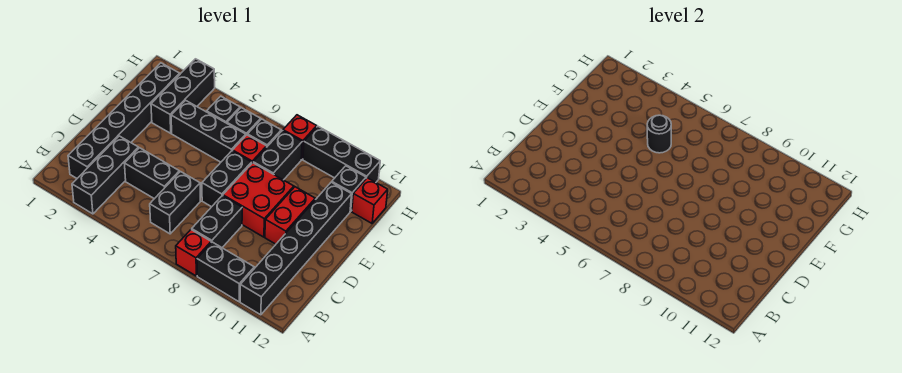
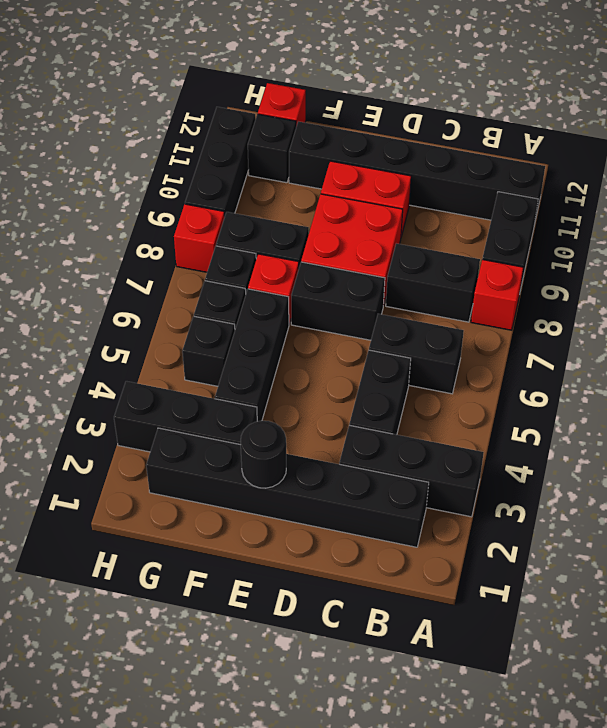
black 1x1 round brick [647,115,671,153] -> black 1x1 round brick moved to [241,421,286,488]

